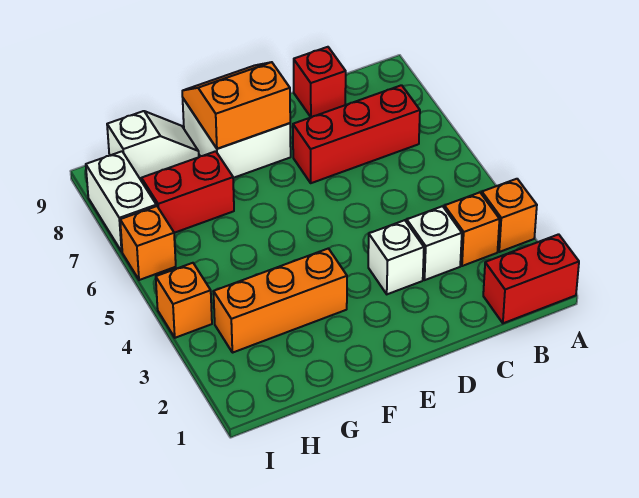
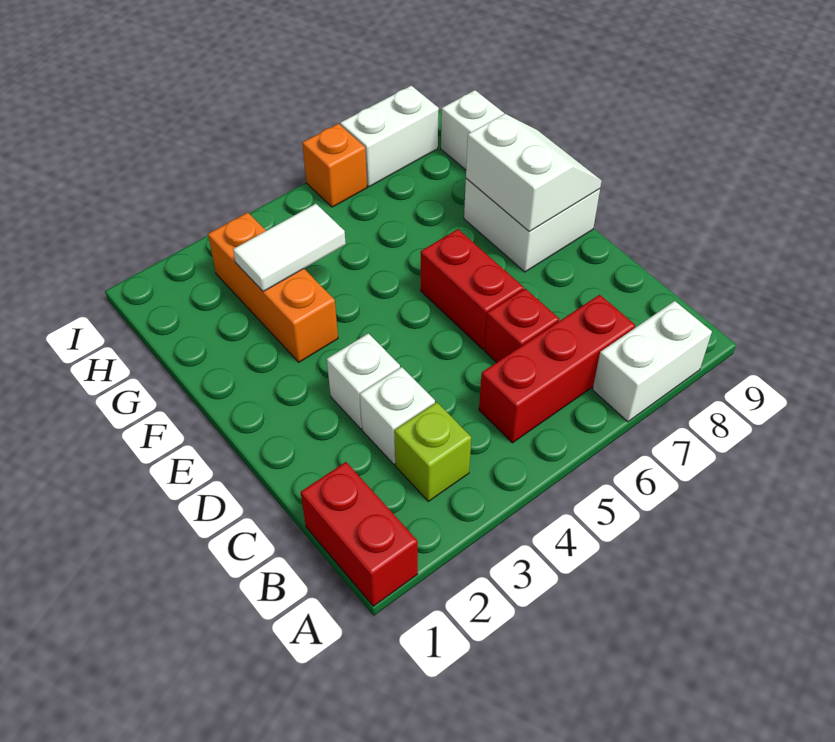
orange 1x1 brick [482,179,537,252] -> none
none -> white 1x2 brick [593,301,712,422]
orange 1x1 brick [444,192,500,266] -> lime 1x1 brick [394,402,471,501]
red 1x3 brick [293,85,420,183] -> red 1x3 brick turned to [479,295,635,443]
red 1x1 brick [294,47,346,117] -> red 1x1 brick moved to [485,289,559,363]
orange 2x2 slope [182,62,290,149] -> white 2x2 slope [466,113,602,232]
none -> white 1x2 tile [233,204,346,292]
red 1x2 brick [141,151,234,233] -> red 1x2 brick moved to [421,229,523,349]
orange 1x1 brick [156,263,212,338] -> none

